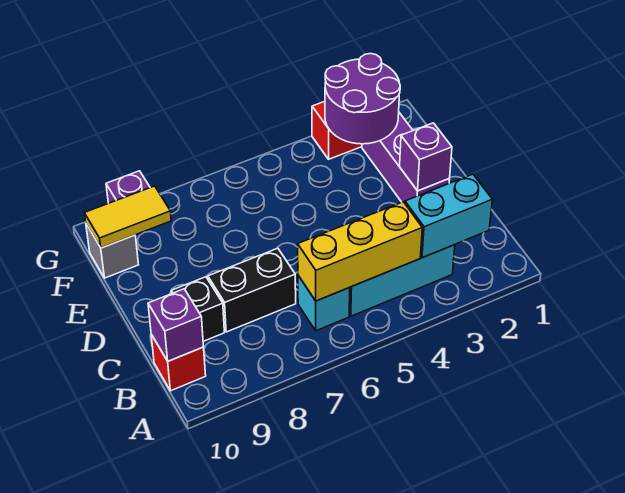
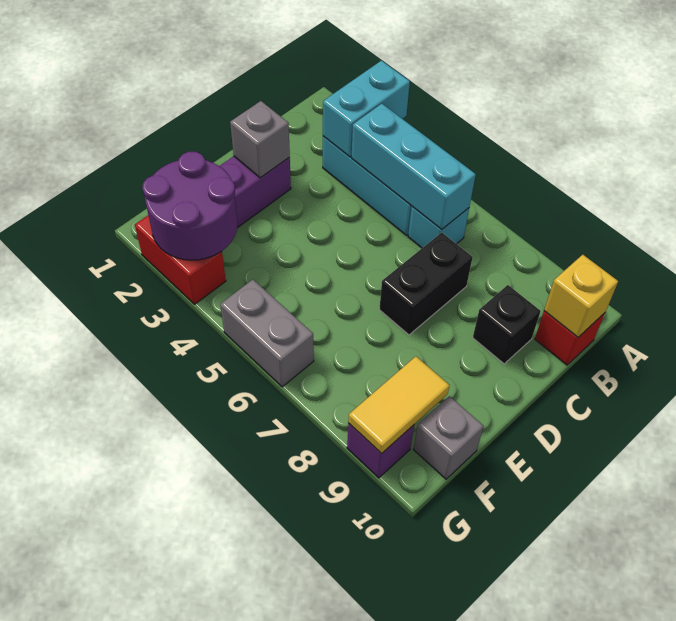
cyan 1x2 brick [405,174,492,258] -> cyan 1x2 brick turned to [323,61,410,157]
yellow 1x3 brick [298,202,422,301] -> cyan 1x3 brick [352,104,476,230]
purple 1x1 brick [148,289,204,361] -> yellow 1x1 brick [544,255,618,337]
black 1x2 brick [208,248,296,332] -> black 1x2 brick turned to [379,233,473,335]
purple 1x1 brick [400,123,452,191] -> grey 1x1 brick [230,101,290,178]
yellow 1x2 tile [84,186,171,248] -> yellow 1x2 tile turned to [348,356,450,454]
none -> grey 1x2 brick [220,280,314,387]

